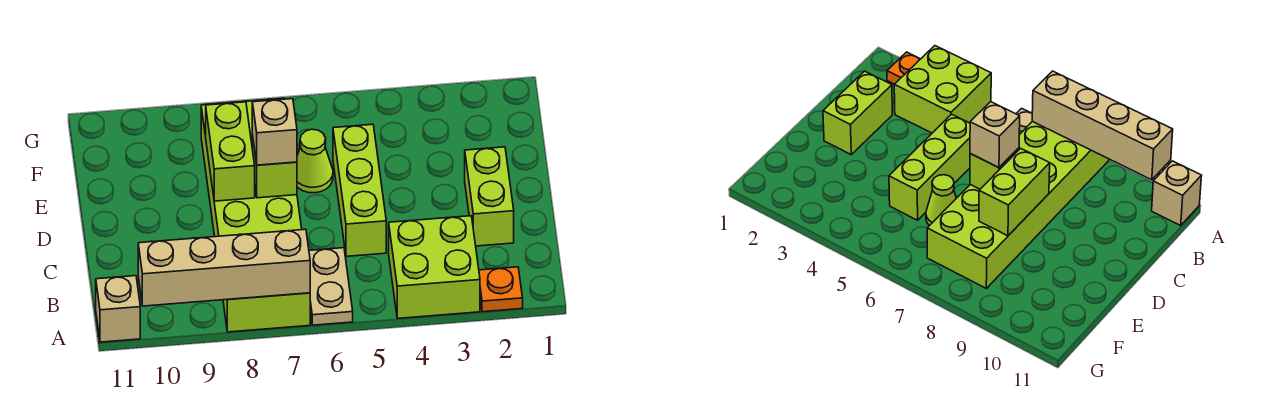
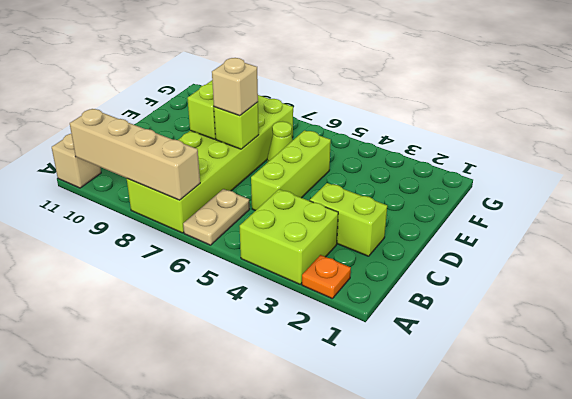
lime 1x2 brick [465,147,514,246] -> lime 1x2 brick turned to [310,183,387,256]

